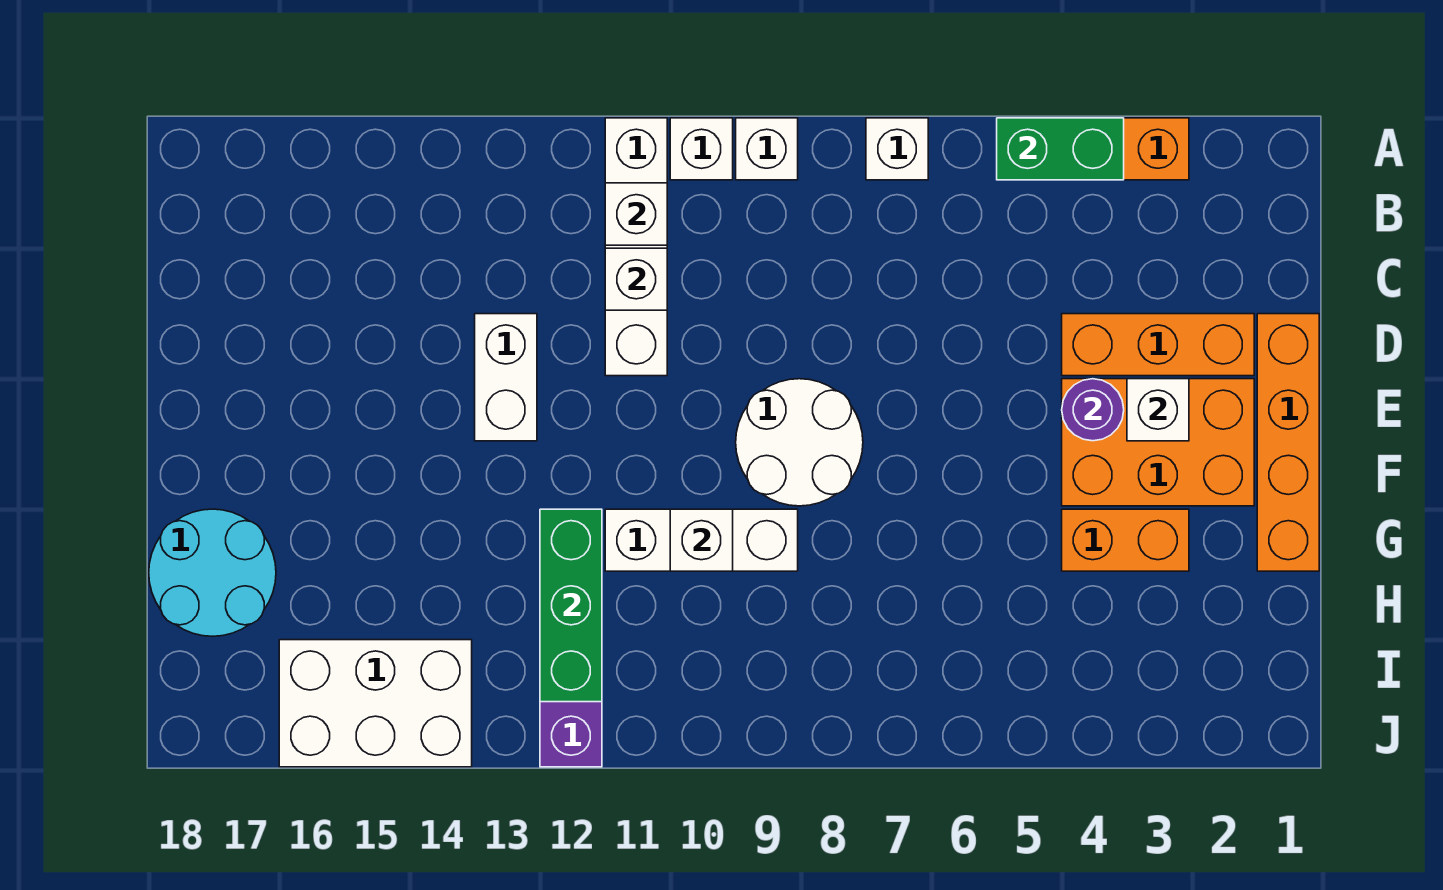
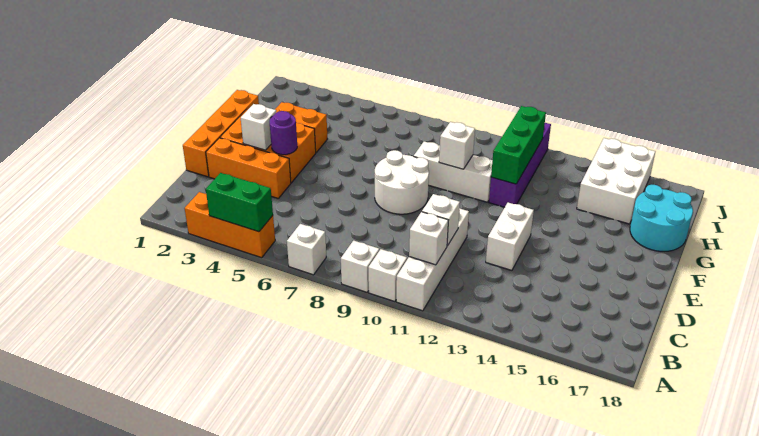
white 2x3 brick [279,640,472,767] -> white 2x3 brick turned to [577,138,655,224]

